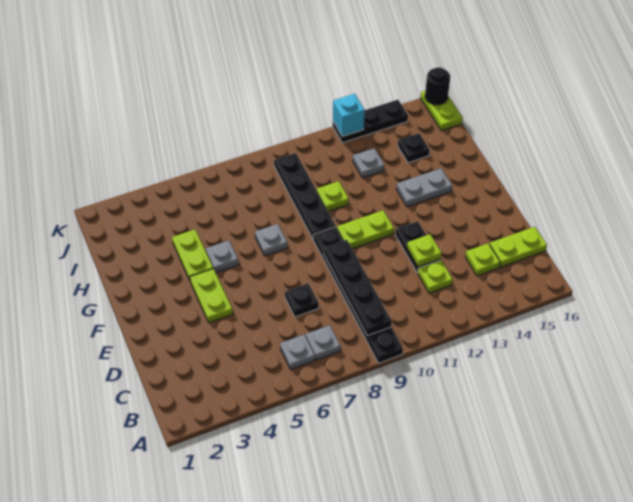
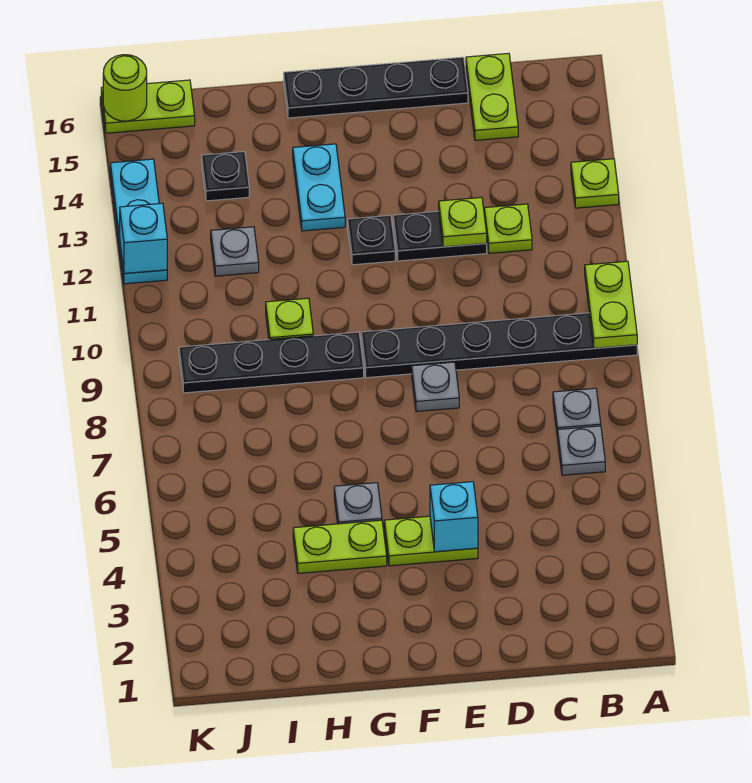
black 1x4 plate [324,240,392,336] -> black 1x4 plate moved to [284,57,468,118]
lime 1x1 plate [465,243,500,276] -> lime 1x1 plate moved to [571,159,619,208]
black 1x1 plate [285,283,319,317] -> black 1x1 plate moved to [348,215,395,265]
none -> cyan 1x1 brick [430,482,478,552]
lime 1x2 plate [337,210,394,249] -> lime 1x2 plate moved to [585,261,637,348]
grey 1x1 plate [255,224,288,256] -> grey 1x1 plate moved to [412,362,459,412]
grey 1x2 plate [396,168,452,207] -> cyan 1x2 plate [293,144,345,231]
black 1x3 plate [333,100,408,143] -> cyan 1x3 plate [110,159,167,284]
black 1x1 round brick [425,67,450,105] -> lime 1x1 round brick [103,55,147,121]

